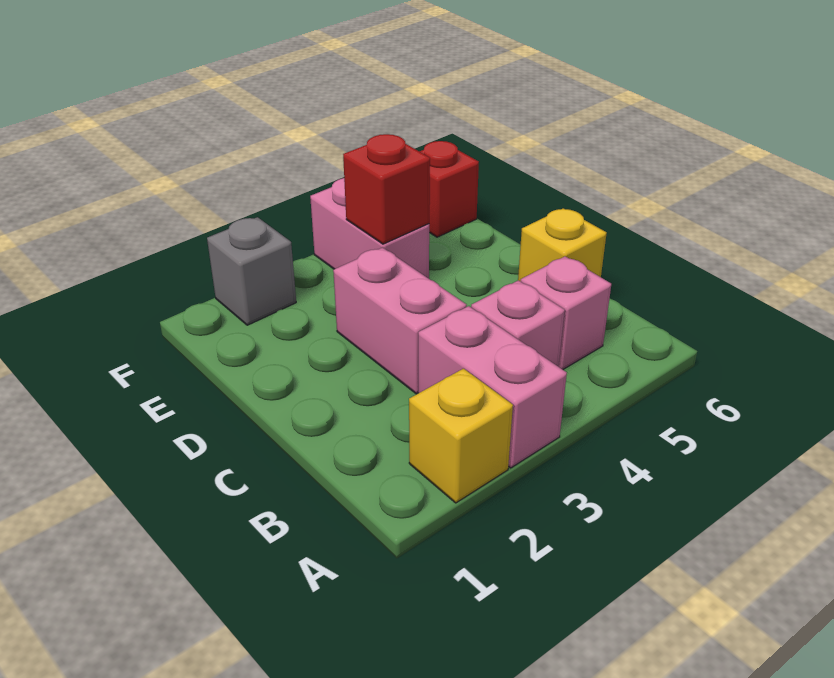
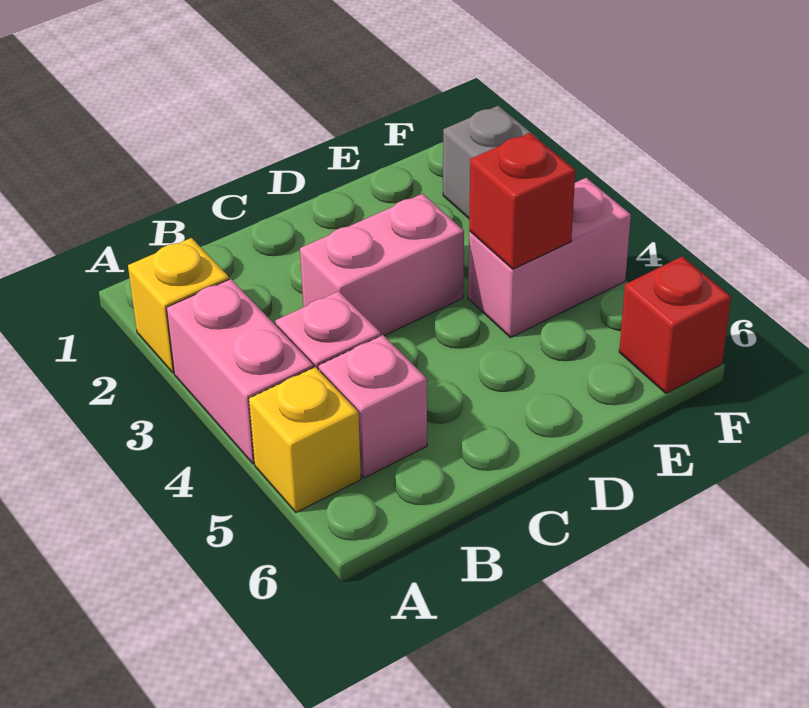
pink 1x2 brick [418,306,567,468] -> pink 1x2 brick turned to [166,279,313,464]
yellow 1x1 brick [518,208,607,281] -> yellow 1x1 brick moved to [249,367,361,512]

